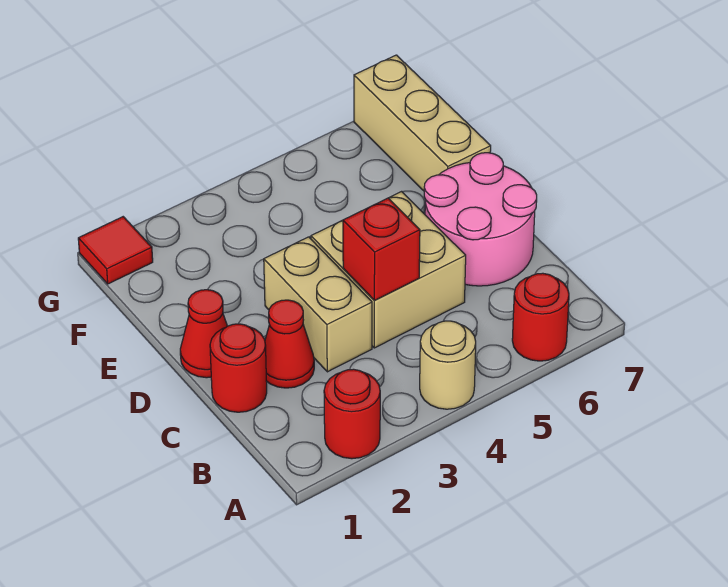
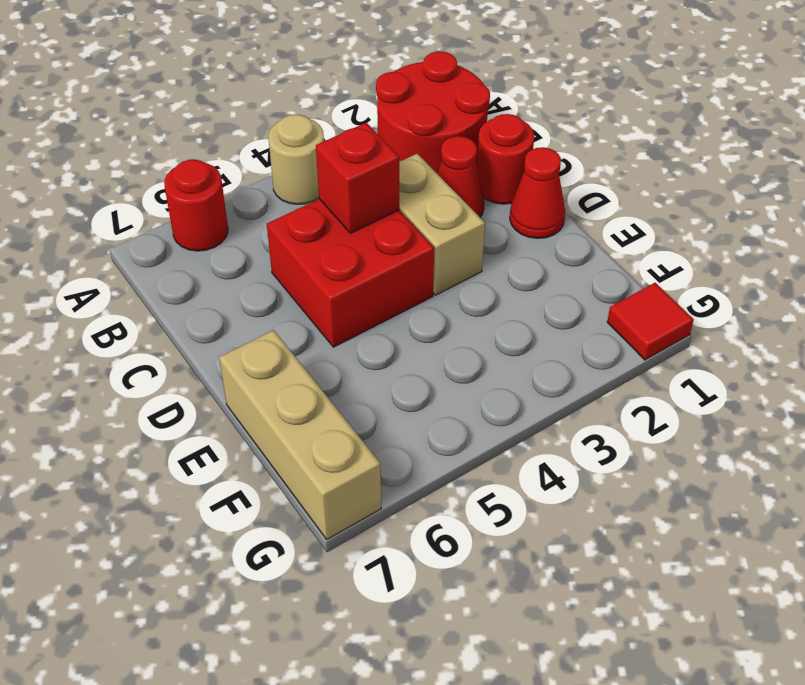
red 1x1 round brick [324,369,380,459] -> red 2x2 round brick [376,52,490,173]
tan 2x2 brick [311,192,466,348] -> red 2x2 brick [267,199,434,347]
pink 2x2 round brick [424,153,537,286] -> none

